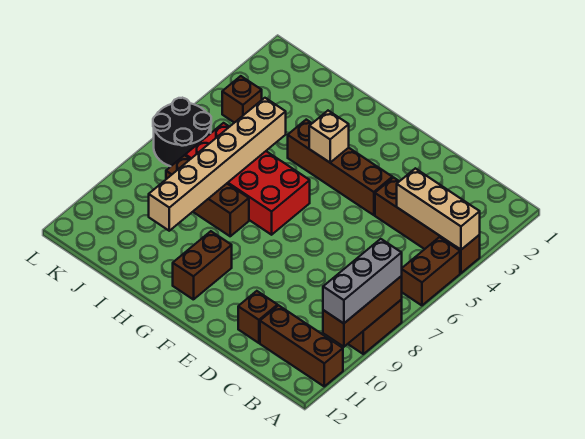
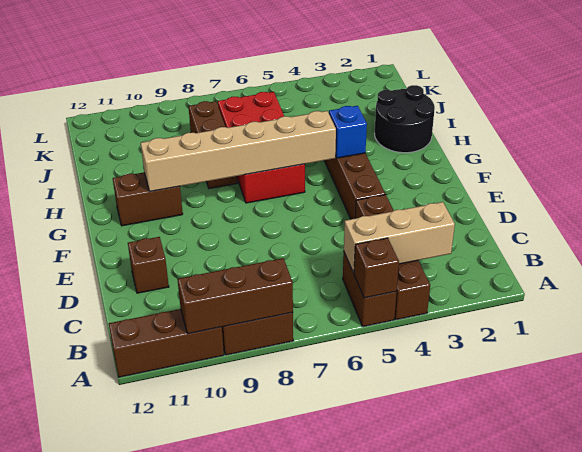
tan 1x3 brick [397,168,480,250] -> tan 1x3 brick turned to [344,202,455,273]
brown 1x2 brick [402,237,460,305] -> brown 1x2 brick turned to [343,253,397,327]
grey 1x3 brick [323,239,402,323] -> none
brown 1x3 brick [260,305,343,386] -> brown 1x3 brick turned to [109,309,224,377]
tan 1x1 brick [309,111,349,162] -> blue 1x1 brick [329,106,367,158]
tan 1x6 brick [149,98,286,231] -> tan 1x6 brick moved to [141,111,336,191]
brown 1x1 brick [222,76,262,123] -> brown 1x1 brick moved to [354,238,399,298]
black 2x2 round brick [153,98,211,166] -> black 2x2 round brick moved to [375,85,435,153]

